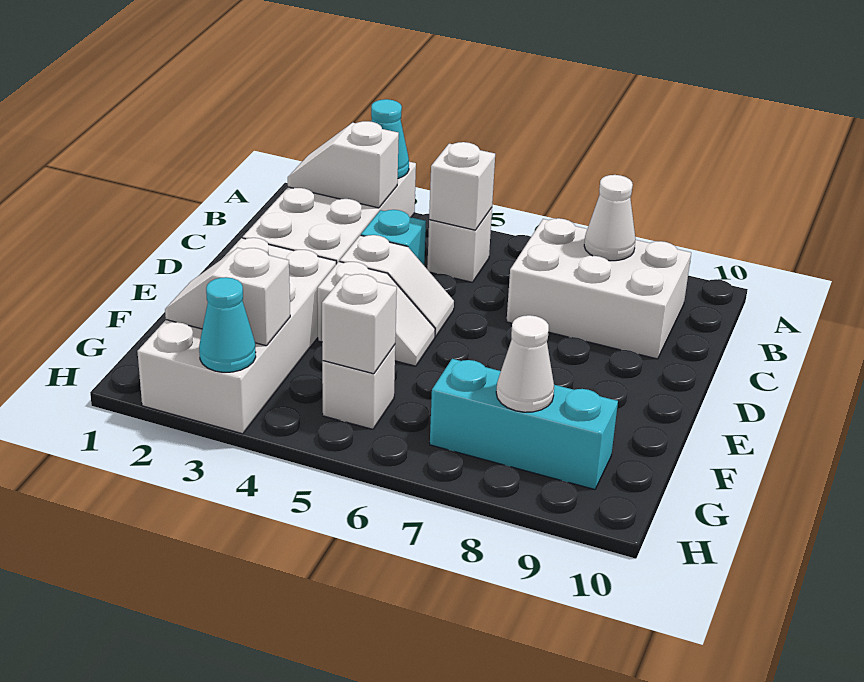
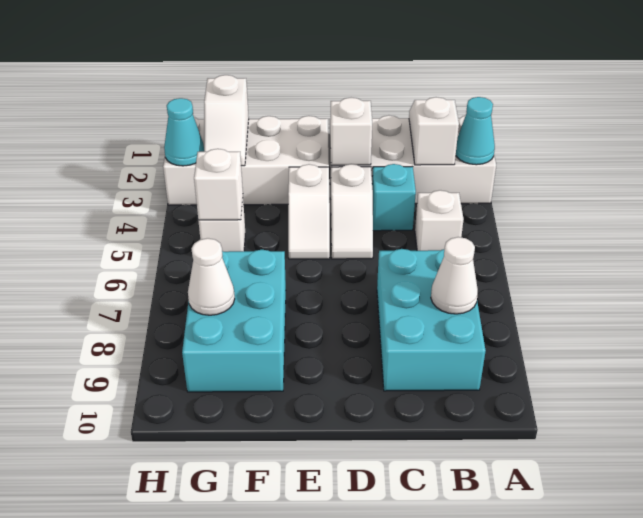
white 1x1 brick [429,142,495,230] -> white 1x1 brick moved to [330,98,372,165]
white 2x3 brick [506,218,691,359] -> cyan 2x3 brick [377,249,486,391]
white 1x2 slope [165,248,290,346] -> white 1x2 slope turned to [204,75,249,166]
cyan 1x3 brick [430,359,618,489] -> cyan 2x3 brick [182,250,286,392]

